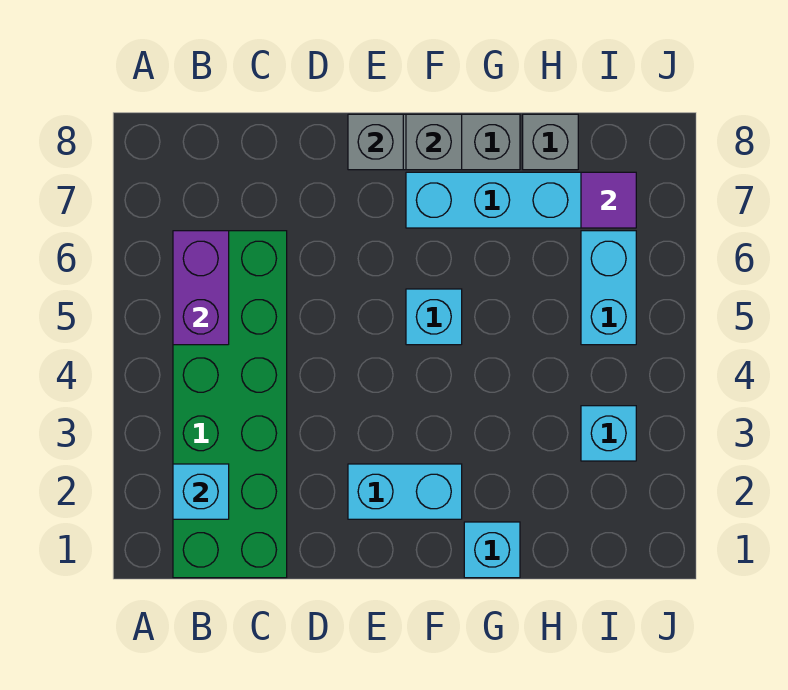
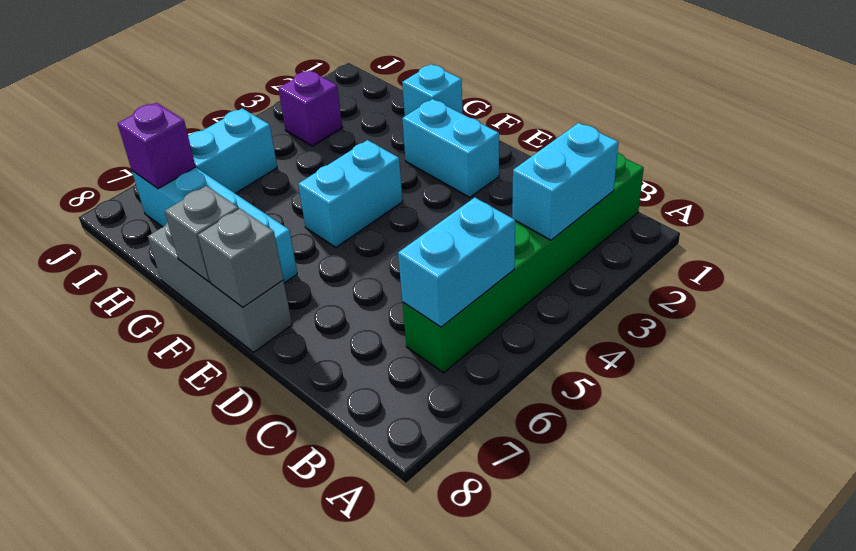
green 2x6 brick [173,231,287,578] -> green 1x6 brick [403,153,644,373]
cyan 1x1 brick [173,464,229,519] -> cyan 1x2 brick [512,123,618,240]
purple 1x2 brick [173,231,229,345] -> cyan 1x2 brick [398,198,515,327]
cyan 1x1 brick [406,289,462,345] -> cyan 1x2 brick [298,140,403,247]
grey 1x1 brick [523,114,578,170] -> none
cyan 1x1 brick [581,406,636,461] -> purple 1x1 brick [278,70,343,146]
purple 1x1 tile [581,172,636,228] -> purple 1x1 brick [118,103,196,189]

